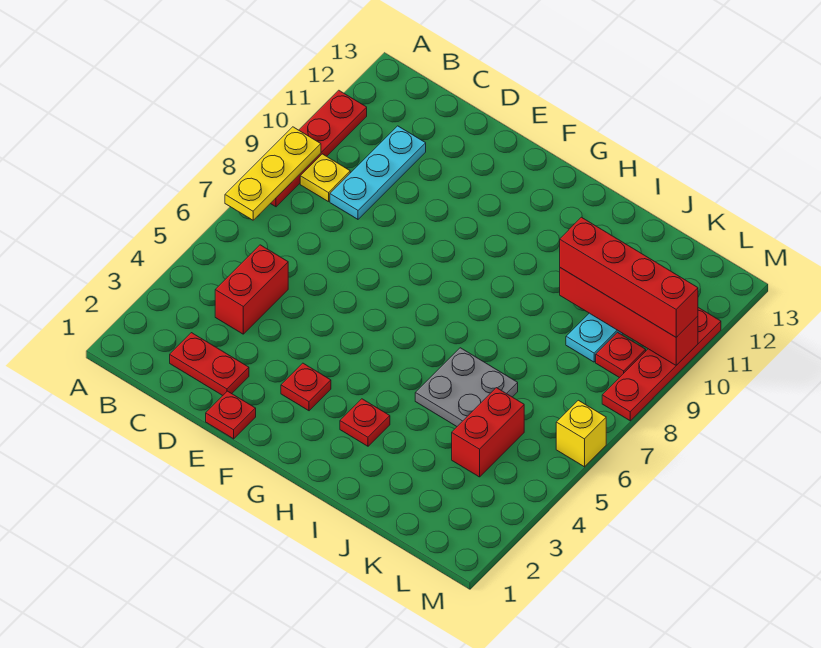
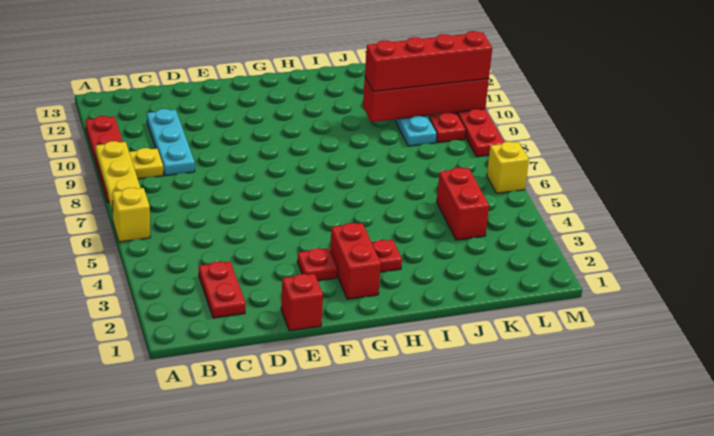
none -> yellow 1x1 brick [112,188,150,242]
red 1x2 plate [170,333,249,395] -> red 1x2 plate turned to [199,261,246,318]
red 1x2 brick [215,245,288,334] -> red 1x2 brick moved to [330,223,381,299]
red 1x1 plate [206,391,256,439] -> red 1x1 brick [281,274,323,331]
grey 2x2 plate [415,348,518,426] -> none

